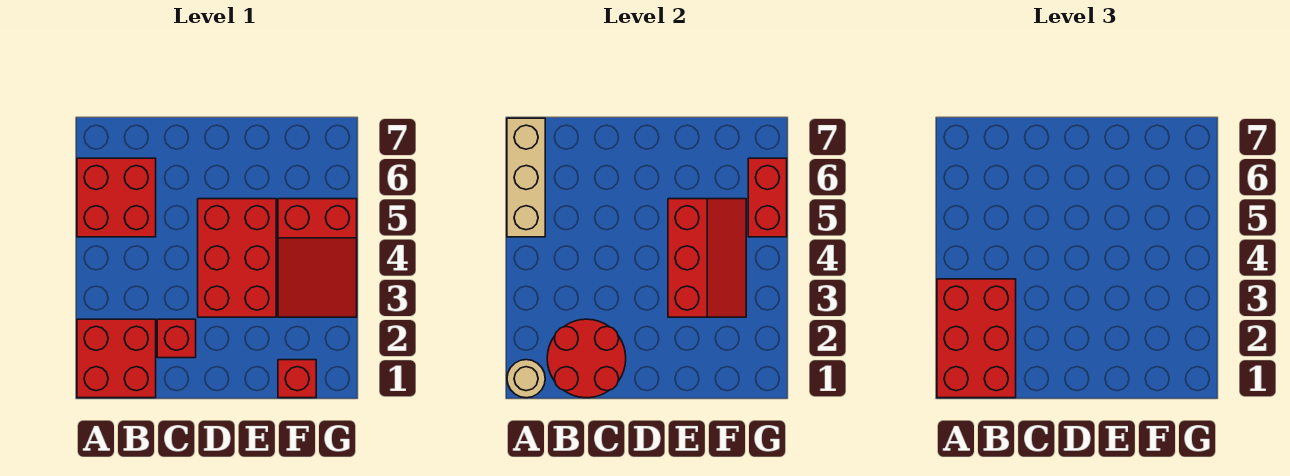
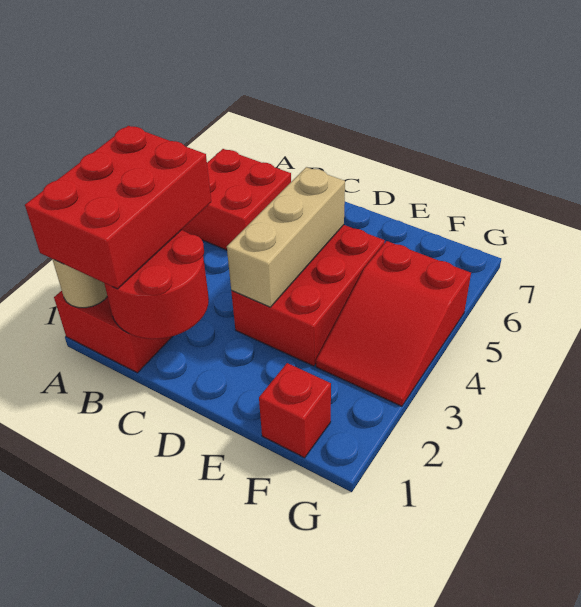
tan 1x3 brick [507,118,545,237] -> tan 1x3 brick moved to [227,167,345,307]
red 1x1 brick [157,319,196,358] -> none
red 2x3 slope [668,199,746,317] -> none
red 1x2 brick [748,158,787,237] -> none

